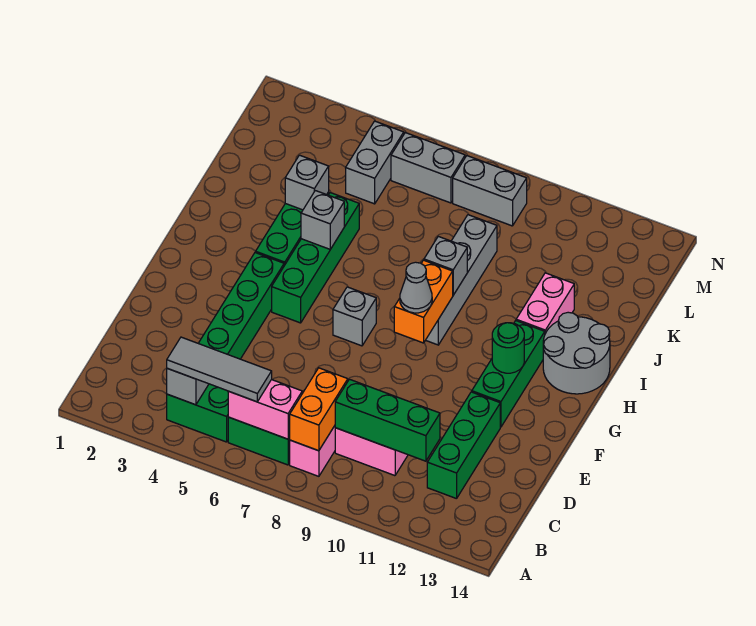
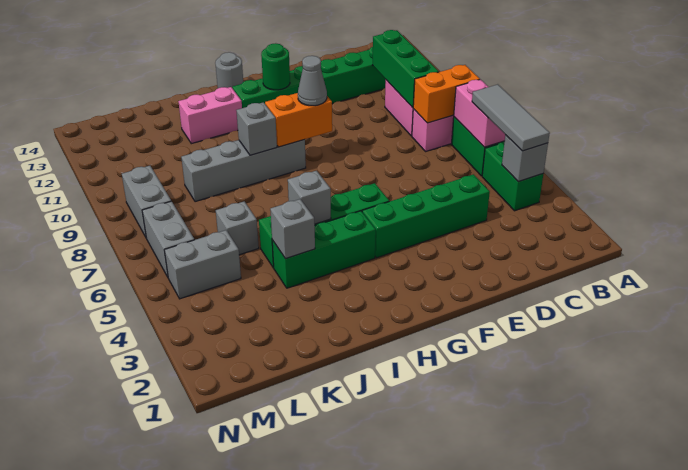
grey 1x1 brick [333,287,376,346] -> grey 1x1 brick moved to [216,201,259,255]
grey 2x2 round brick [543,312,610,394] -> grey 1x1 round brick [215,52,243,88]

